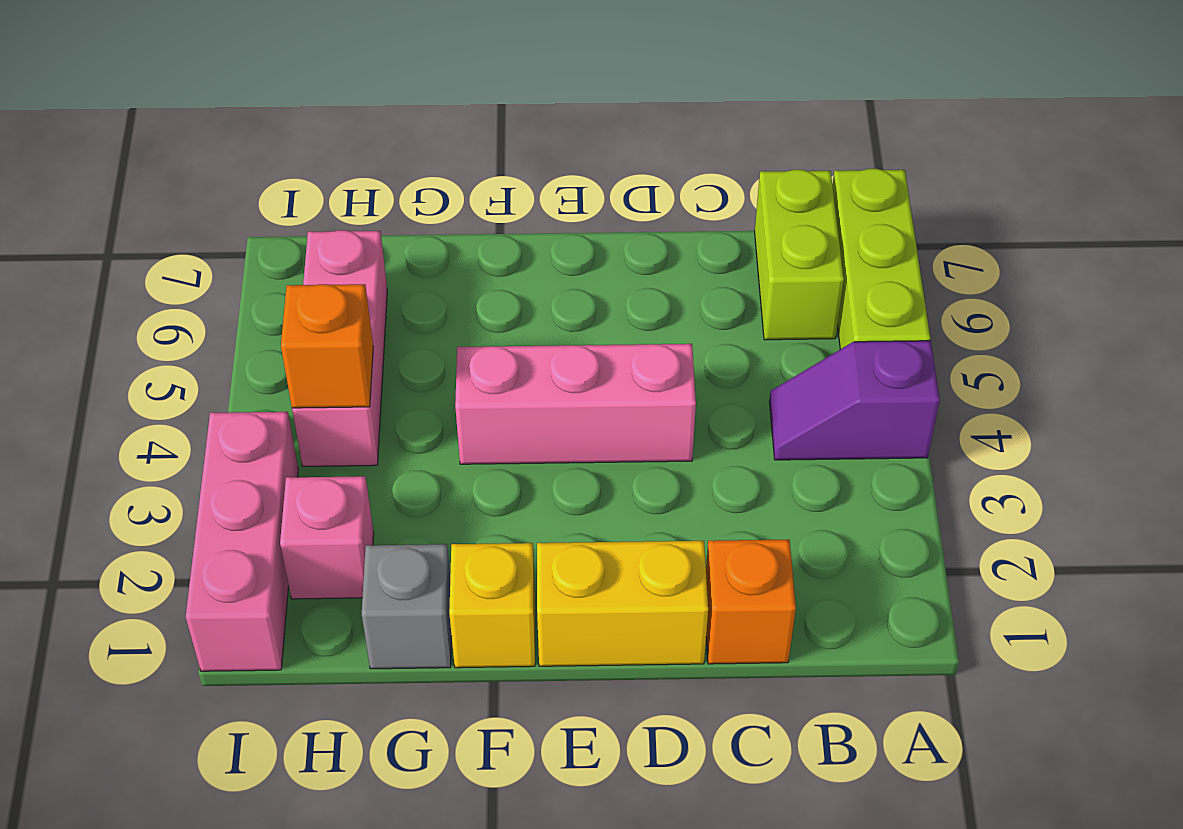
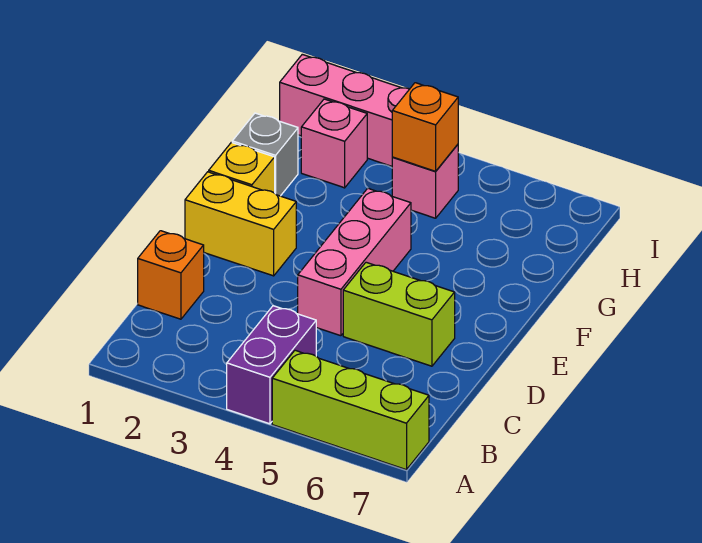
purple 1x2 slope [769,341,940,460] -> purple 1x2 brick [227,306,316,424]
lime 1x2 brick [755,170,844,340] -> lime 1x2 brick moved to [343,262,455,366]
yellow 1x2 brick [537,541,708,666] -> yellow 1x2 brick turned to [185,172,296,276]
pink 1x3 brick [292,230,387,466] -> pink 1x1 brick [392,144,458,218]

